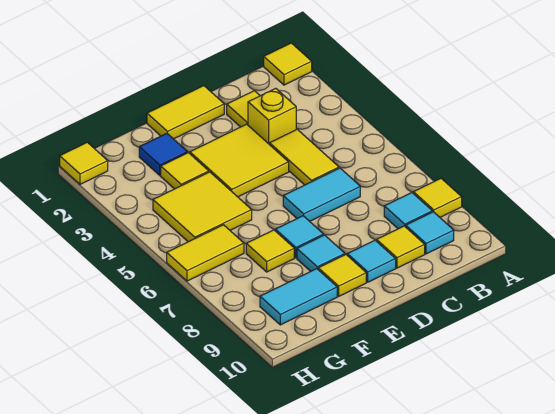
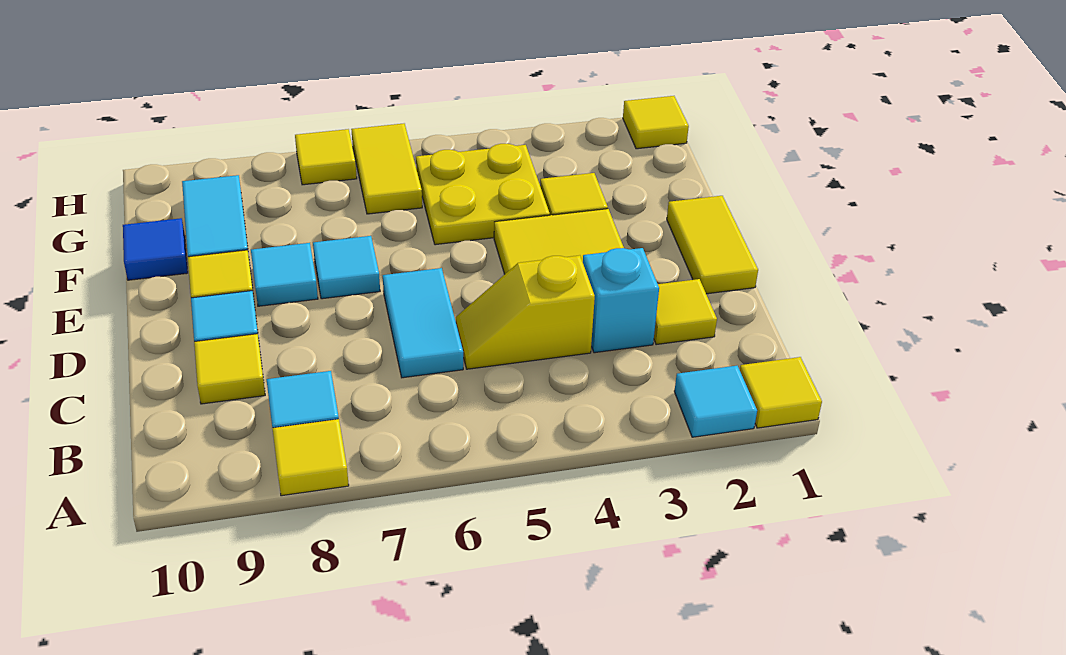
cyan 1x1 tile [406,212,454,254] -> cyan 1x1 tile moved to [674,366,757,437]
yellow 1x1 brick [248,88,296,145] -> cyan 1x1 brick [583,248,659,353]
yellow 1x2 tile [270,129,339,185] -> yellow 1x2 slope [456,255,595,369]
blue 1x1 tile [139,133,187,175] -> blue 1x1 tile moved to [123,218,188,280]
yellow 2x2 tile [153,172,252,242] -> yellow 2x2 plate [416,144,550,245]
yellow 1x1 tile [246,230,294,272] -> yellow 1x1 tile moved to [295,129,357,185]

